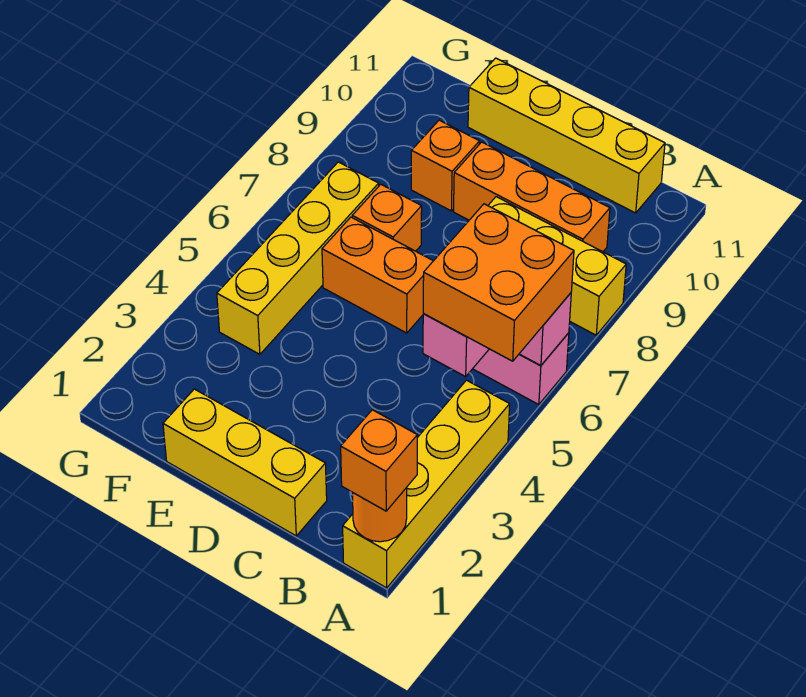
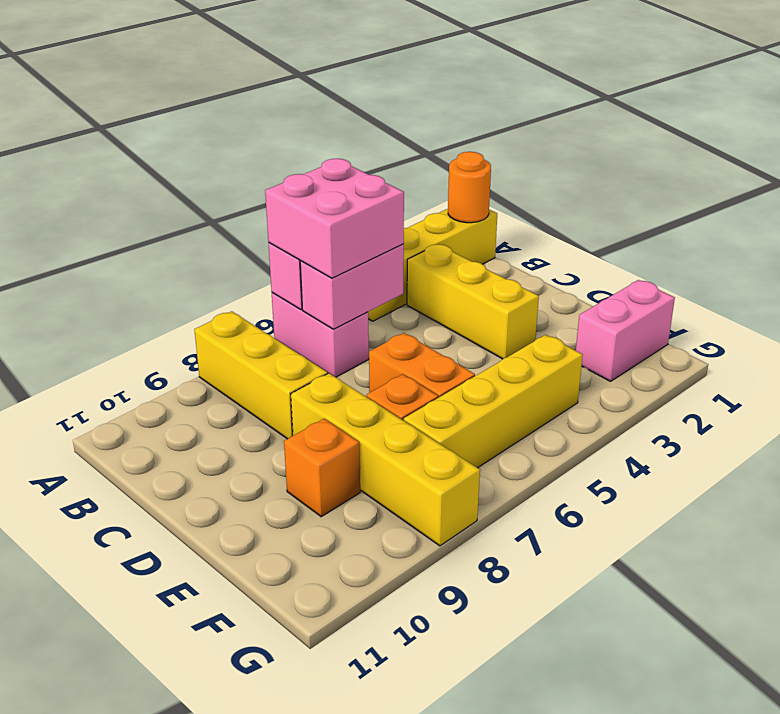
orange 1x1 brick [341,410,417,511] -> none
orange 2x2 brick [423,204,574,361] -> pink 2x2 brick [265,159,404,278]
orange 1x3 brick [454,142,610,252] -> none
yellow 1x4 brick [468,58,665,213] -> yellow 1x4 brick moved to [291,373,480,546]
yellow 1x3 brick [163,389,327,536] -> yellow 1x3 brick moved to [407,244,539,359]
none -> pink 1x2 brick [576,280,675,381]

